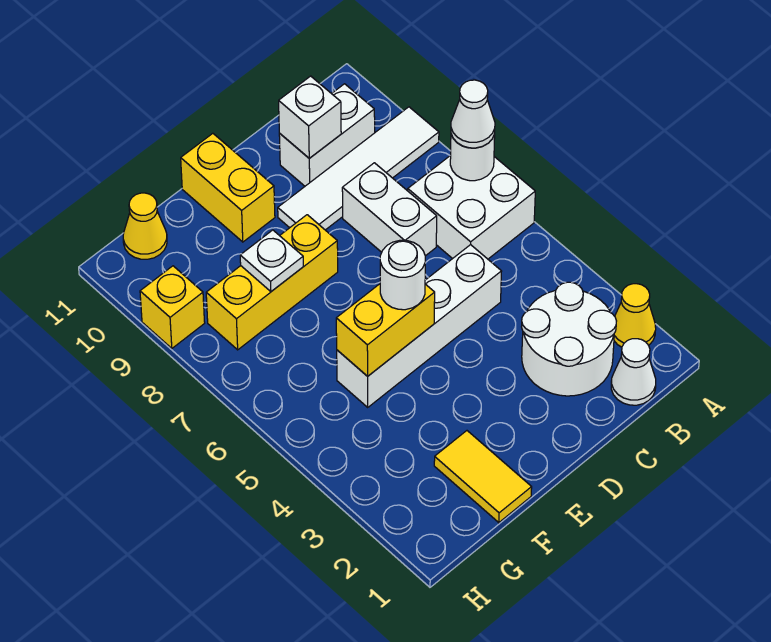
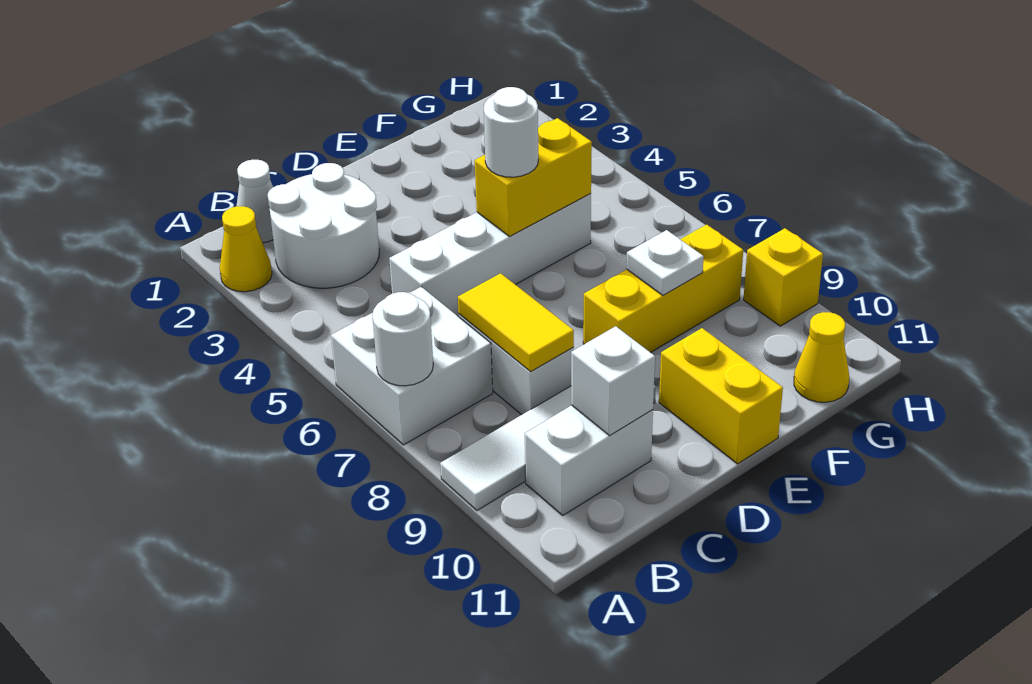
white 1x1 cone [451,80,495,148] -> none
yellow 1x2 tile [434,431,532,523] -> yellow 1x2 tile moved to [458,273,574,372]

